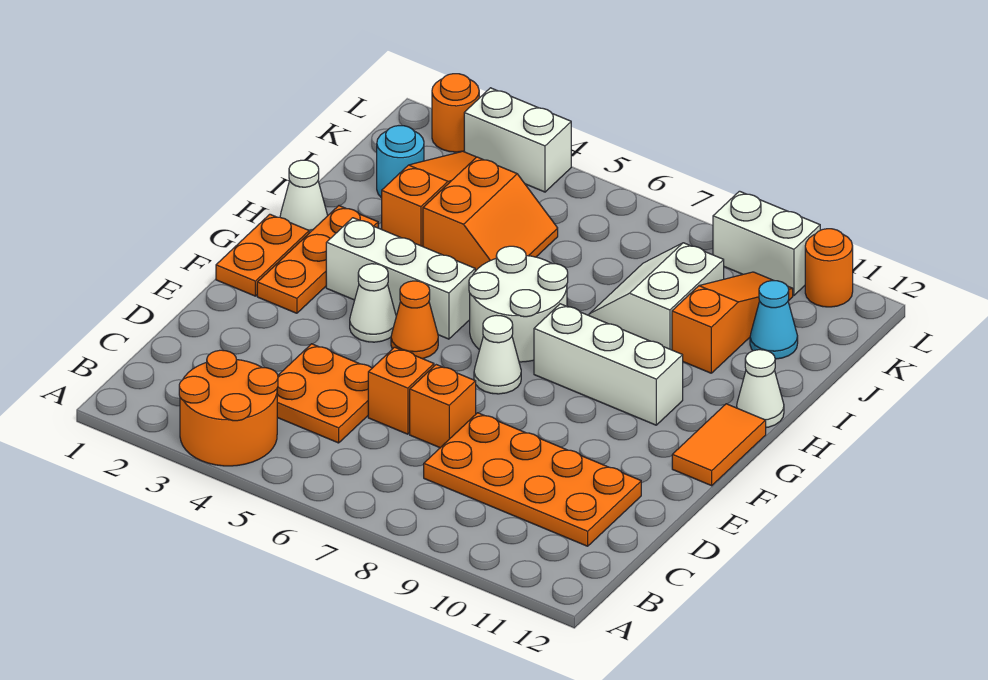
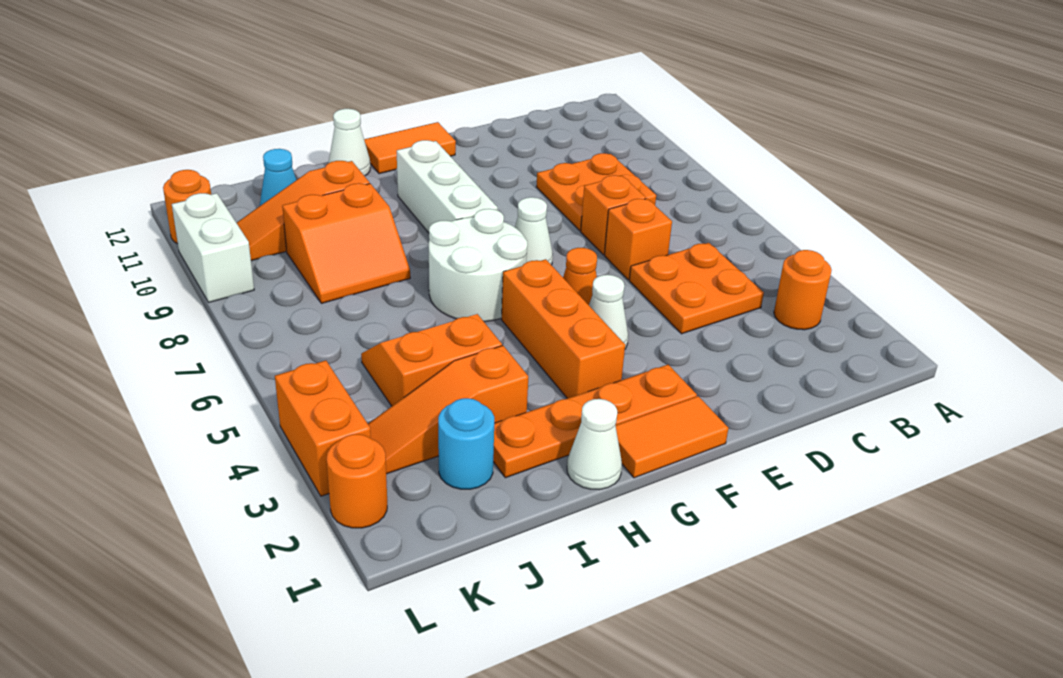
orange 2x2 round brick [179,350,278,466] -> orange 1x1 round brick [774,250,832,330]
orange 2x4 plate [424,413,641,546] -> orange 2x2 plate [536,153,656,231]
orange 1x2 plate [216,214,309,296] -> orange 1x2 tile [616,396,729,478]
orange 1x3 plate [257,206,378,313] -> orange 1x4 plate [493,365,697,478]
white 1x3 brick [326,218,475,339] -> orange 1x3 brick [502,259,625,398]
white 2x2 slope [589,243,724,350] -> orange 2x2 slope [282,183,410,303]
white 1x2 brick [464,88,571,192] -> orange 1x2 brick [275,360,371,496]

